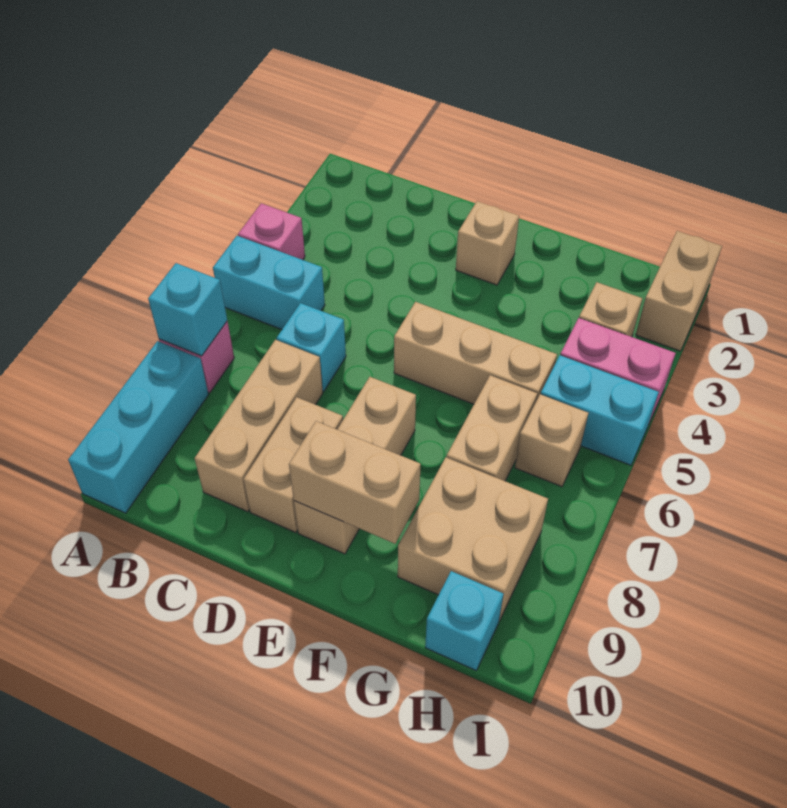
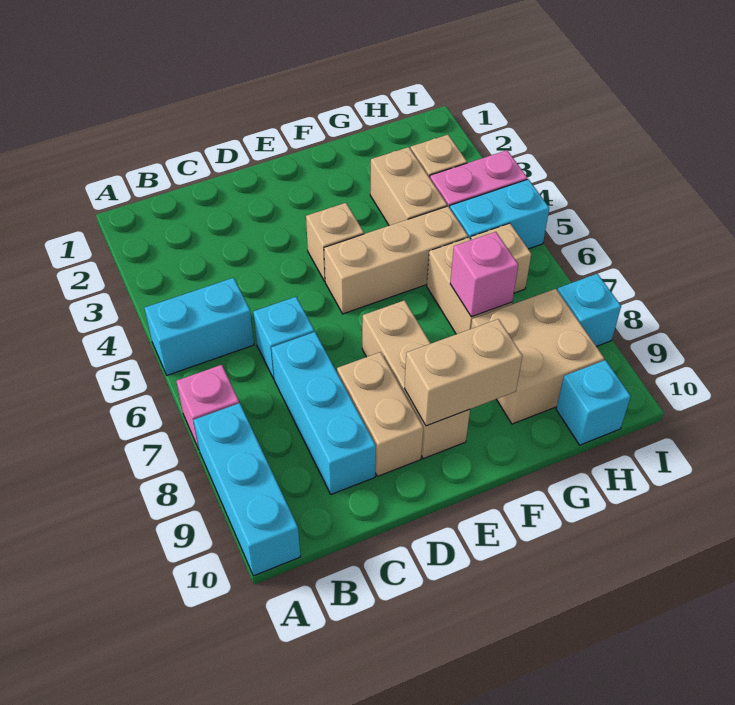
pink 1x1 brick [238,203,305,260] -> pink 1x1 brick moved to [450,232,518,317]
cyan 1x1 brick [148,263,227,356] -> cyan 1x1 brick moved to [557,274,621,346]
tan 1x3 brick [195,340,323,512] -> cyan 1x3 brick [271,332,376,494]
tan 1x1 brick [456,201,519,285] -> tan 1x1 brick moved to [306,203,364,281]
tan 1x2 brick [636,231,722,351] -> tan 1x2 brick moved to [370,147,447,226]

